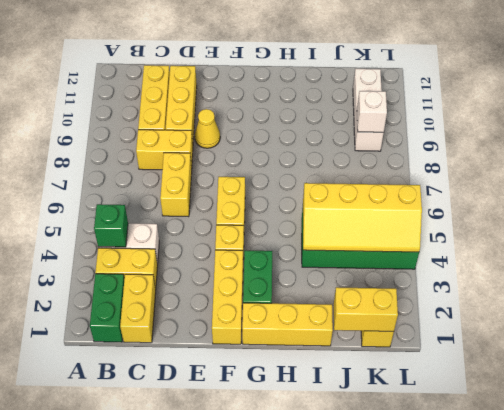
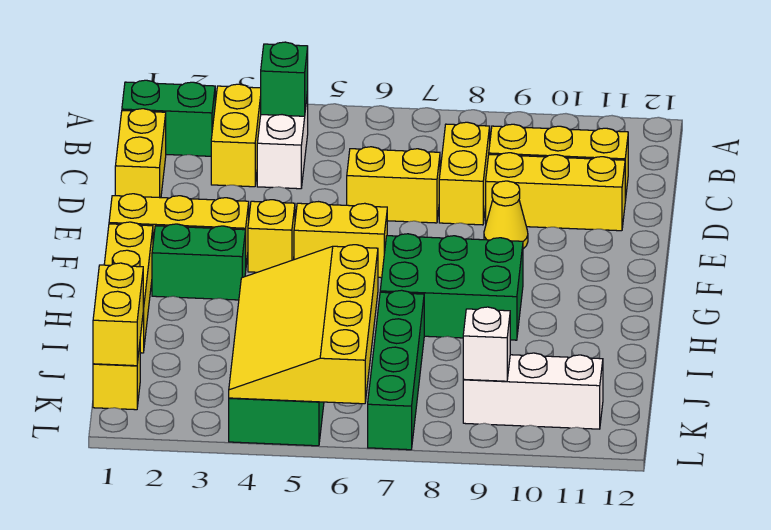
yellow 1x2 brick [120,274,156,343] -> yellow 1x2 brick turned to [115,109,166,198]
none -> green 2x3 brick [380,234,523,340]
yellow 2x4 slope [303,183,422,252] -> yellow 3x4 slope [229,245,378,404]
none -> green 1x4 brick [368,290,424,450]

